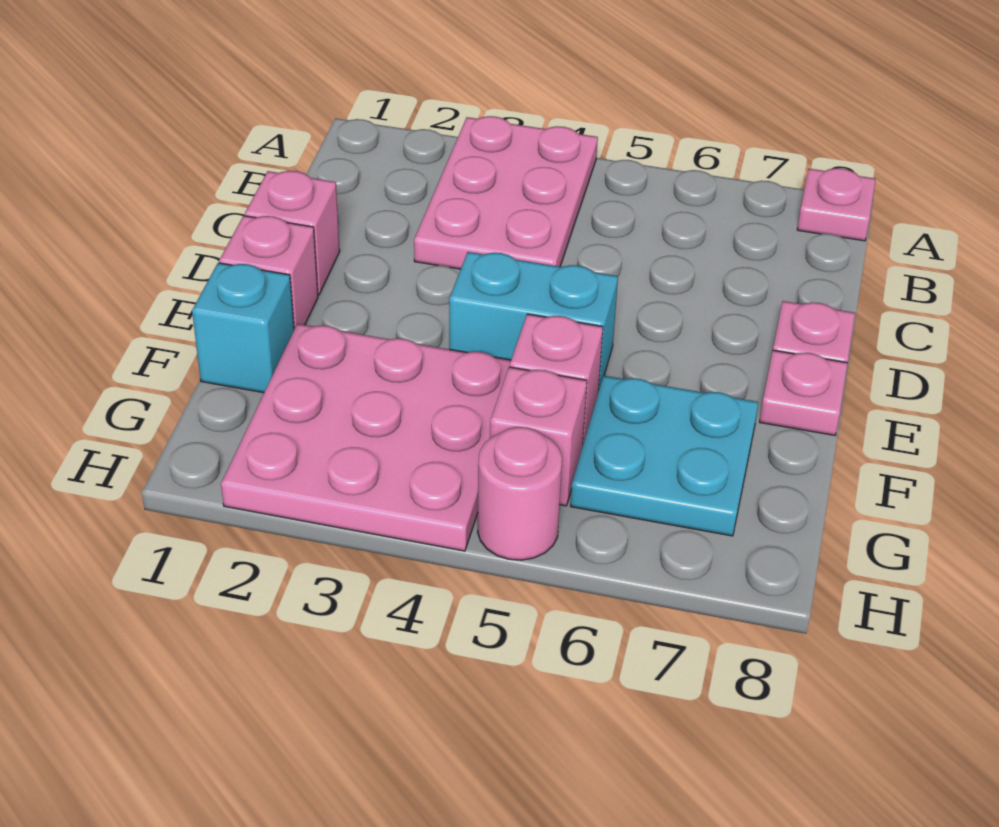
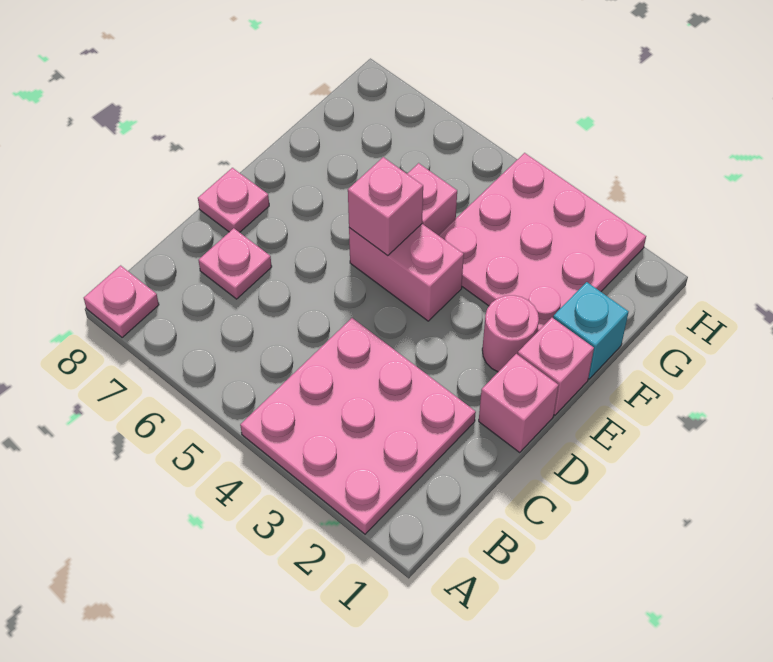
pink 2x3 plate [414,116,598,269] -> pink 3x3 plate [240,318,476,534]
cyan 1x2 brick [449,252,618,392] -> pink 1x2 brick [349,224,464,321]
pink 1x1 plate [760,350,848,435] -> pink 1x1 plate moved to [199,228,272,299]
cyan 2x2 plate [571,376,758,536] -> none
pink 1x1 brick [490,367,587,506] -> pink 1x1 brick moved to [348,157,423,256]
pink 1x1 round brick [478,427,562,560] -> pink 1x1 round brick moved to [482,295,539,372]

